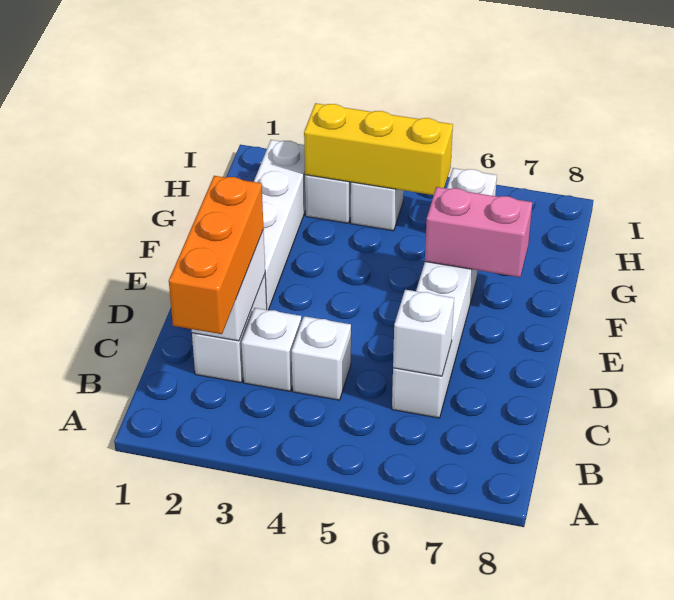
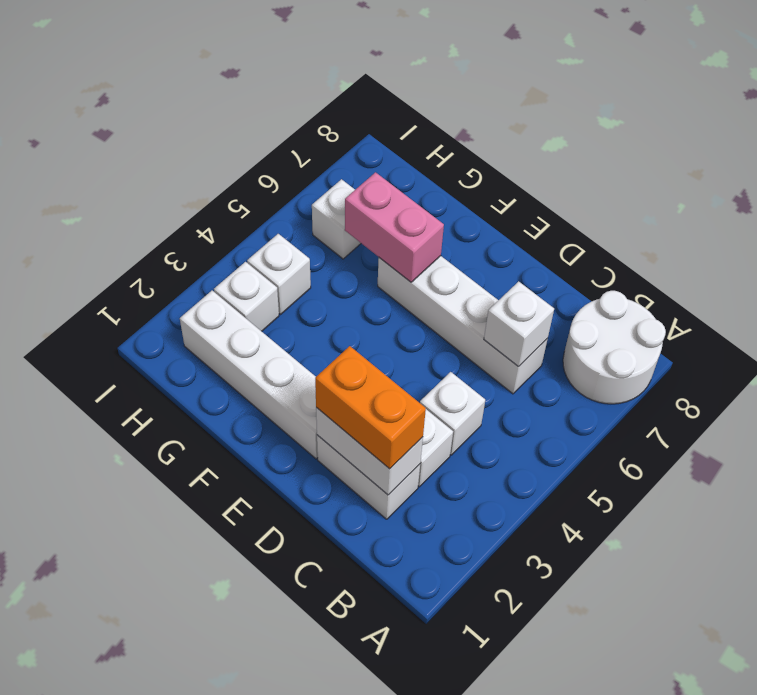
none -> white 2x2 round brick [563,291,666,404]
orange 1x3 brick [169,176,263,334] -> orange 1x2 brick [315,346,426,469]
pink 1x2 brick [425,187,532,277] -> pink 1x2 brick turned to [345,172,444,282]
yellow 1x3 brick [304,103,453,195] -> none

